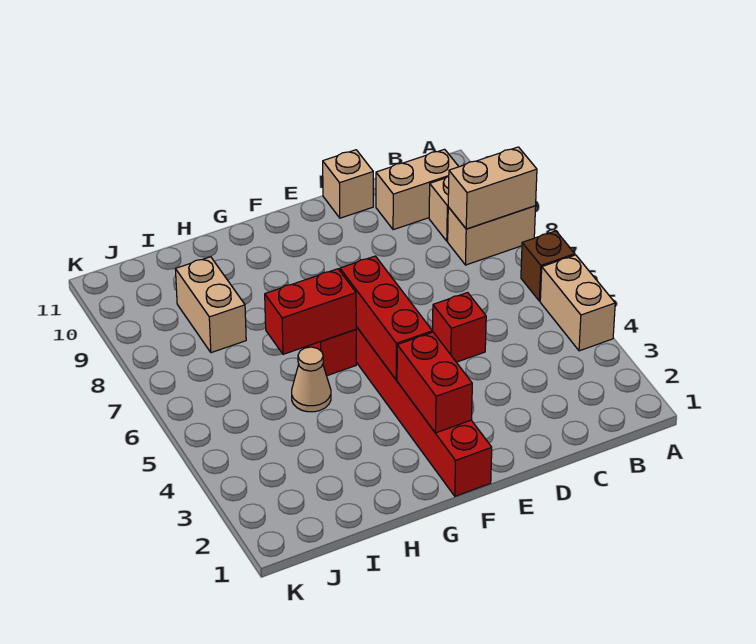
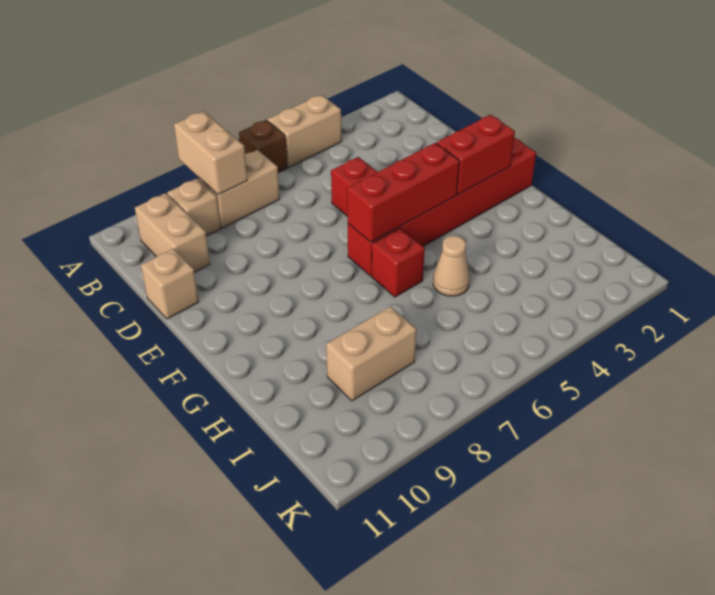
tan 1x2 brick [448,206,536,265] -> tan 1x2 brick turned to [199,150,280,228]
red 1x2 brick [265,269,356,354] -> none

